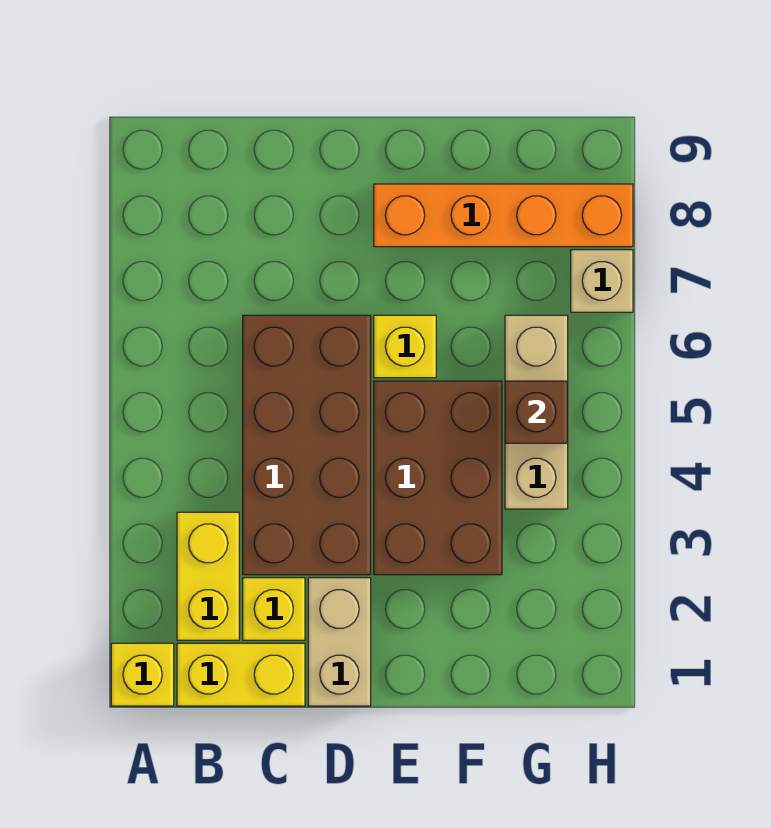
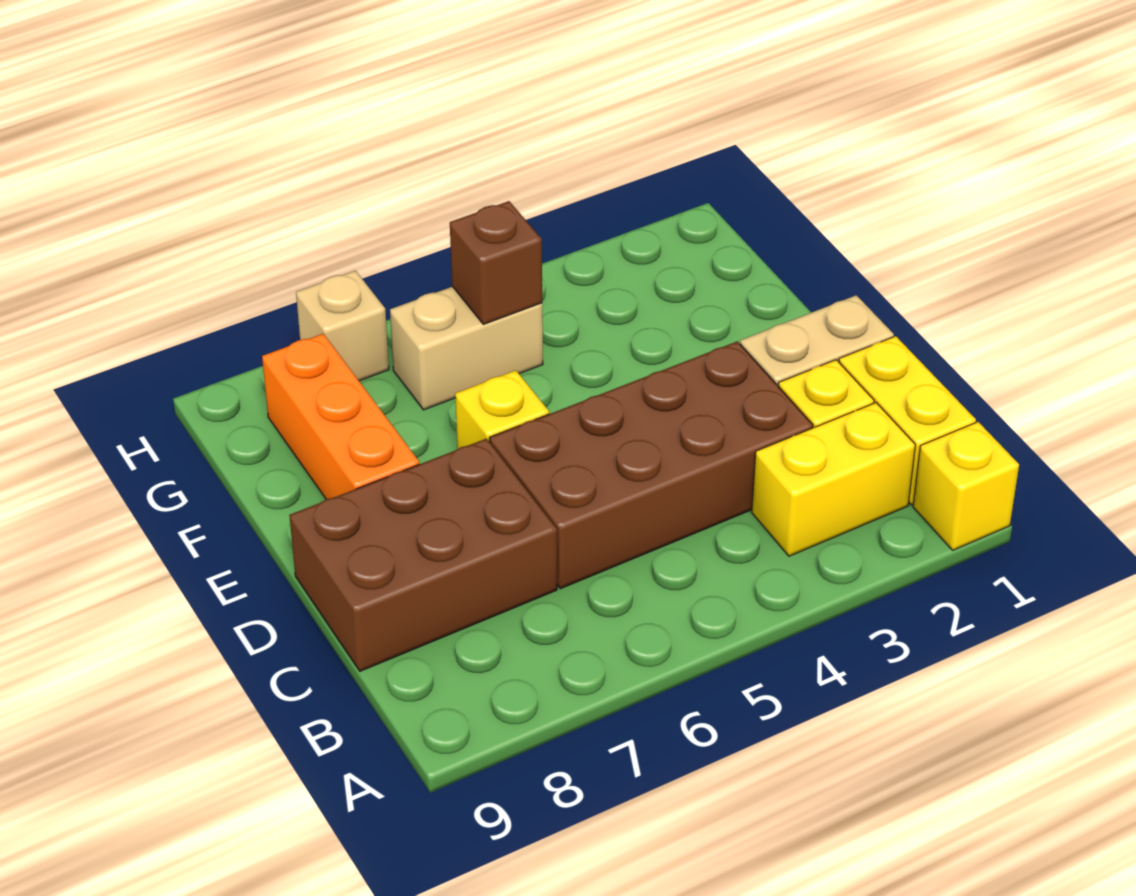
brown 2x3 brick [374,381,502,575] -> brown 2x3 brick moved to [289,439,557,671]
orange 1x4 brick [374,184,633,247] -> orange 1x3 brick [262,334,419,499]
tan 1x3 brick [505,315,568,509] -> tan 1x2 brick [390,287,543,410]

